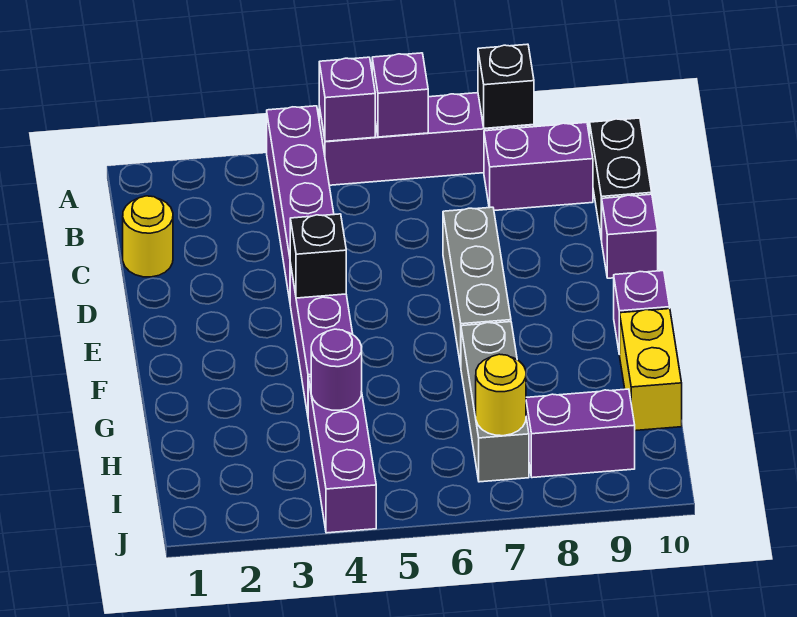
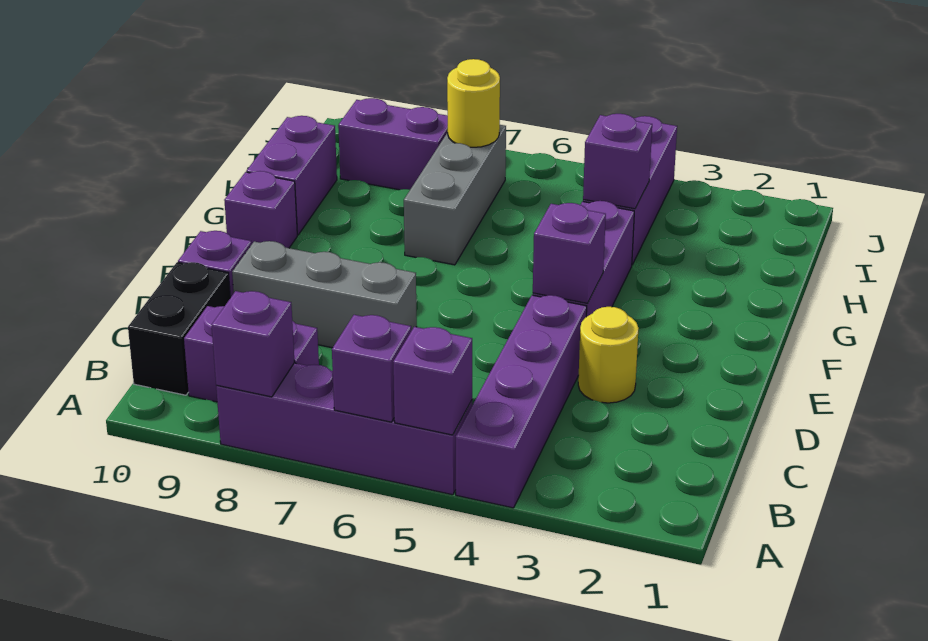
black 1x1 brick [478,44,534,128] -> purple 1x1 brick [212,291,294,397]
yellow 1x1 round brick [123,196,173,277] -> yellow 1x1 round brick moved to [578,307,639,403]
grey 1x3 brick [443,207,511,366] -> grey 1x3 brick turned to [232,241,417,348]
black 1x1 brick [290,214,346,298] -> purple 1x1 brick [533,203,606,303]
yellow 1x2 brick [620,309,682,431] -> purple 1x2 brick [246,116,337,235]
purple 1x1 round brick [311,329,362,410] -> purple 1x1 brick [583,114,652,209]

